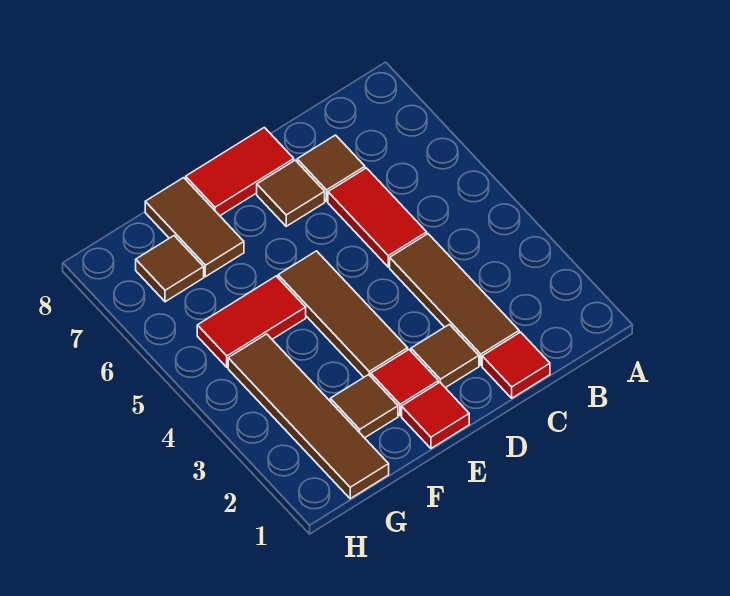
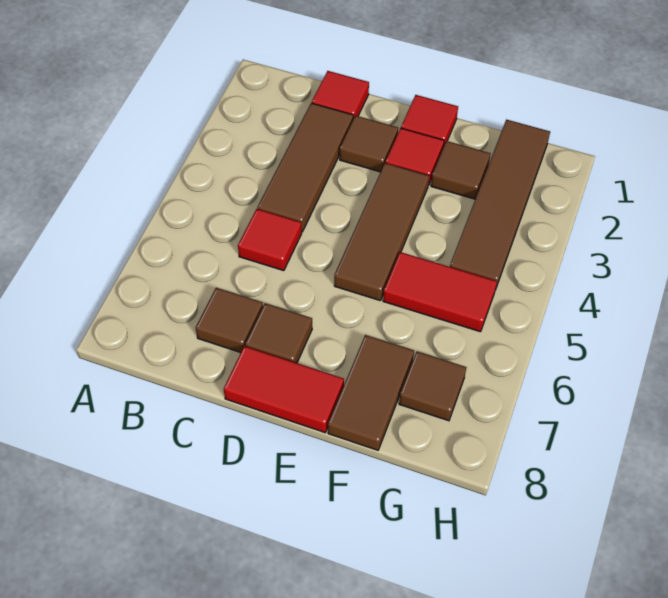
red 1x2 tile [328,168,427,267] -> red 1x1 tile [238,209,302,271]

